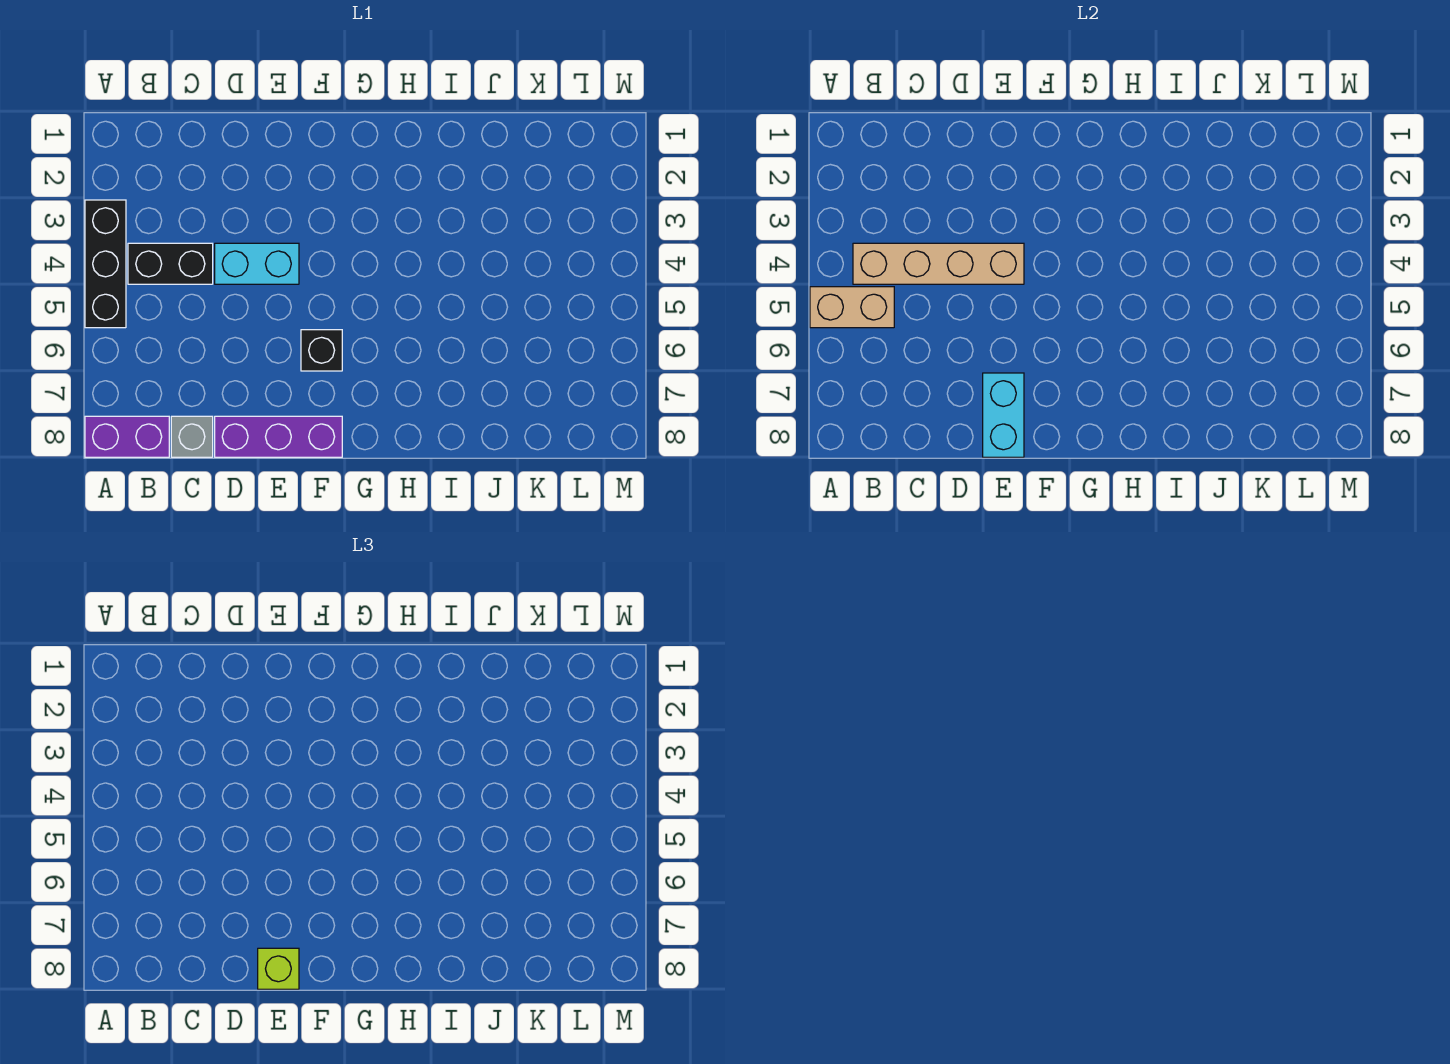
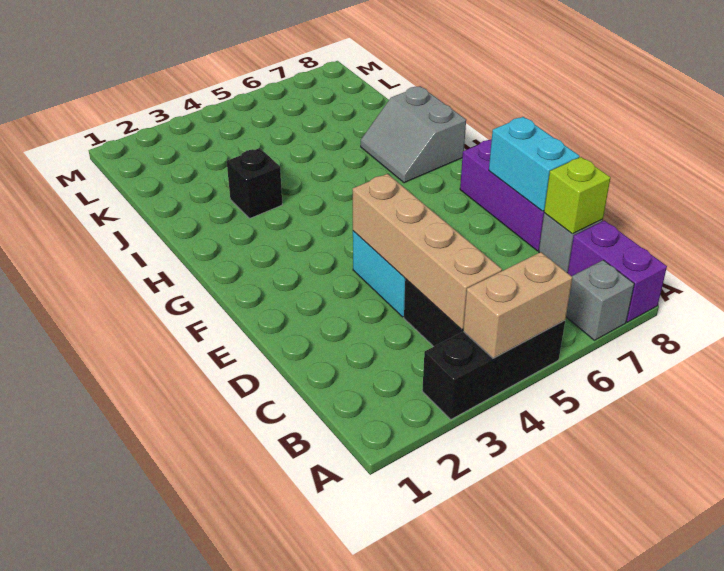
tan 1x2 brick [810,287,894,328] -> tan 1x2 brick turned to [463,252,573,358]
none -> grey 1x1 brick [566,260,634,340]
cyan 1x2 brick [983,373,1024,457] -> cyan 1x2 brick turned to [489,117,580,211]
lime 1x1 brick [258,948,299,989] -> lime 1x1 brick moved to [544,157,611,234]
black 1x1 brick [301,330,342,371] -> black 1x1 brick moved to [227,148,282,218]
none -> grey 2x2 slope [361,86,466,183]

